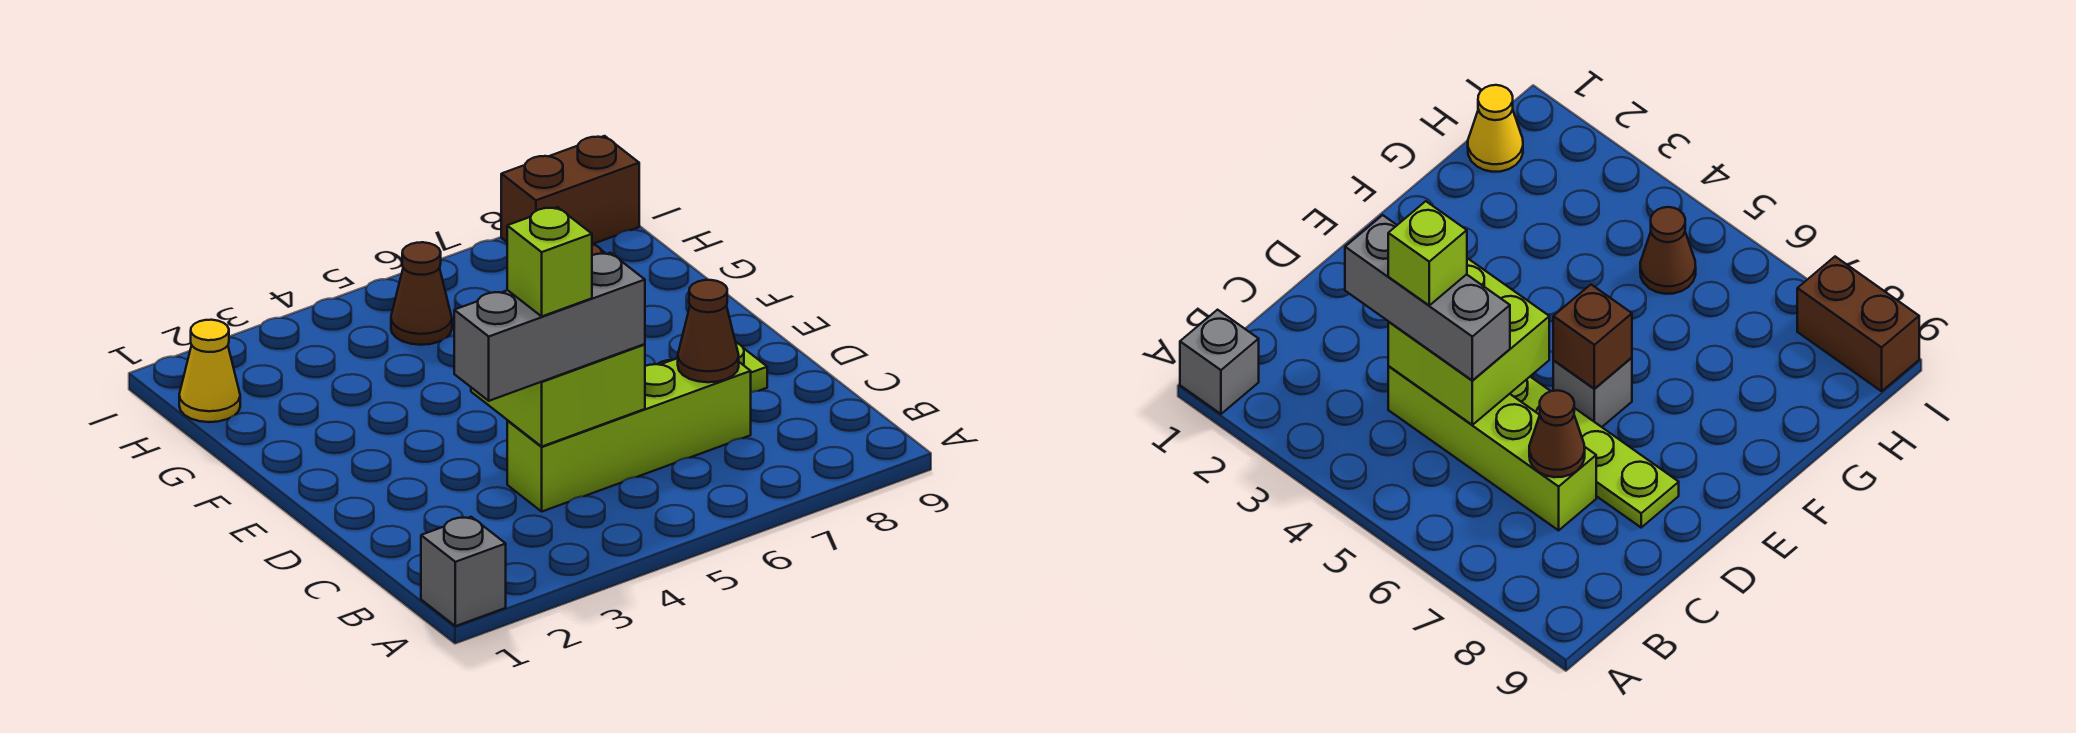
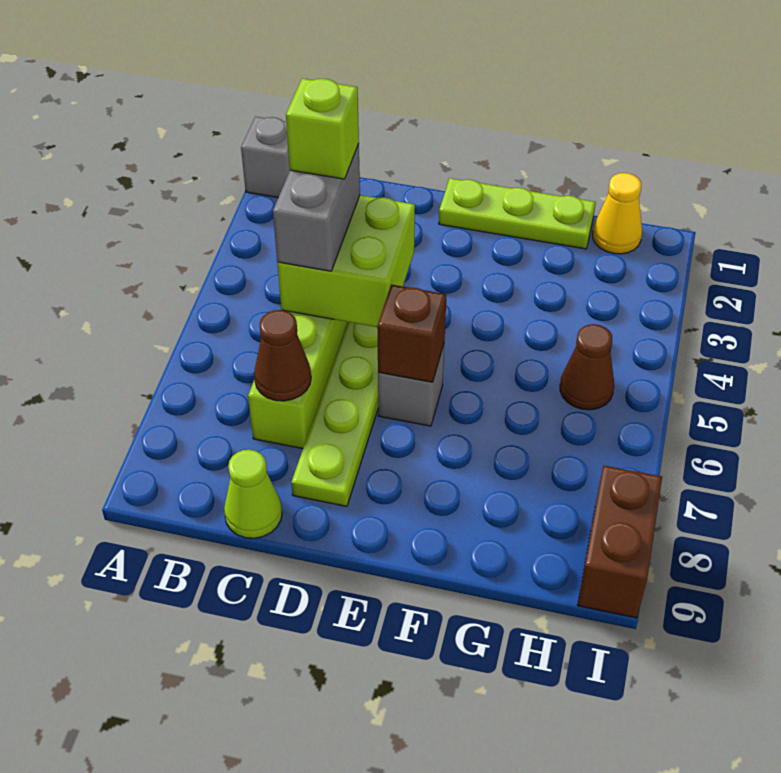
grey 1x3 brick [454,253,645,401] -> grey 1x2 brick [273,144,360,271]
none -> lime 1x1 cone [224,450,282,538]
none -> lime 1x3 plate [439,178,596,249]

